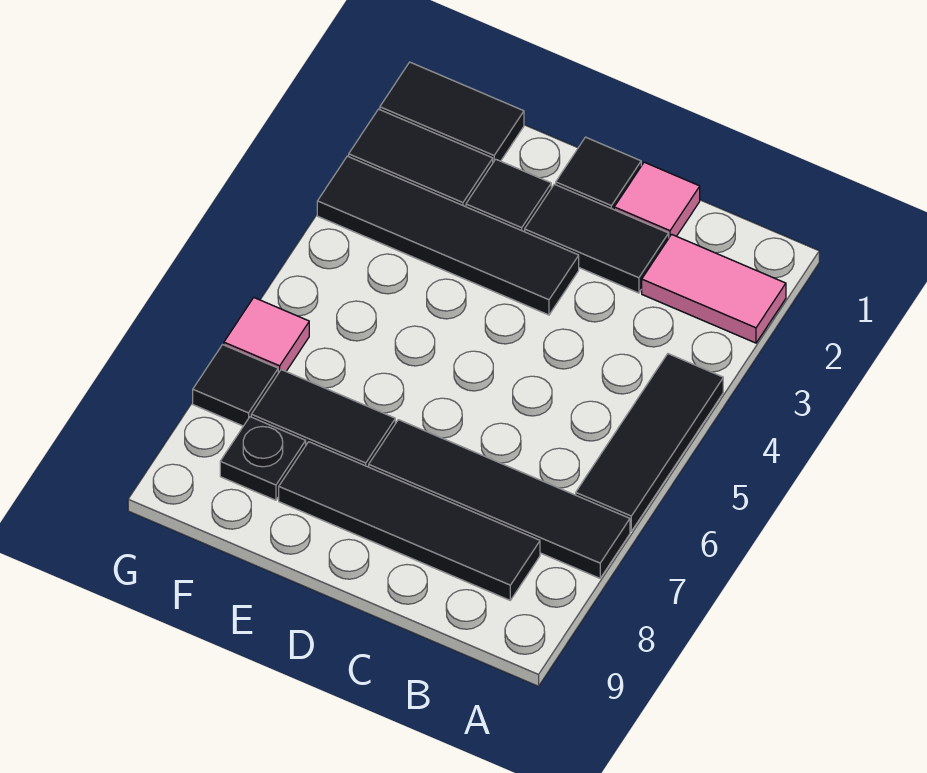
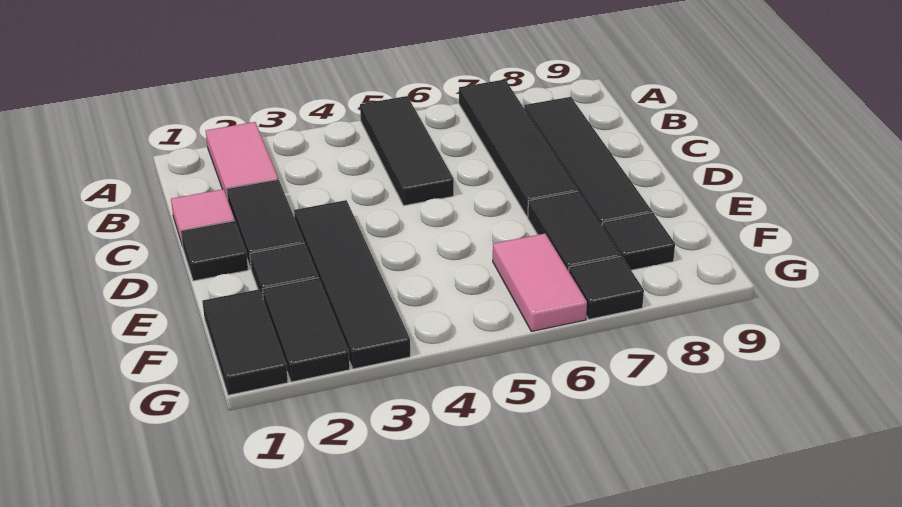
black 1x3 tile [576,354,723,531] -> black 1x3 tile turned to [360,96,454,206]
black 1x1 plate [220,417,306,500] -> black 1x1 tile [602,212,675,270]
pink 1x1 tile [224,298,309,373] -> pink 1x2 tile [493,234,587,331]

